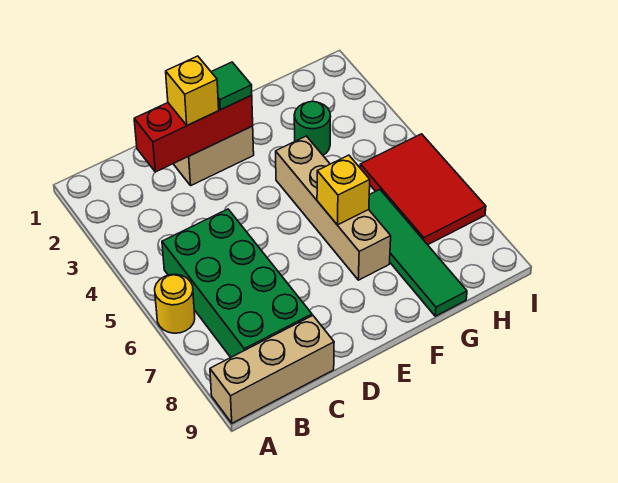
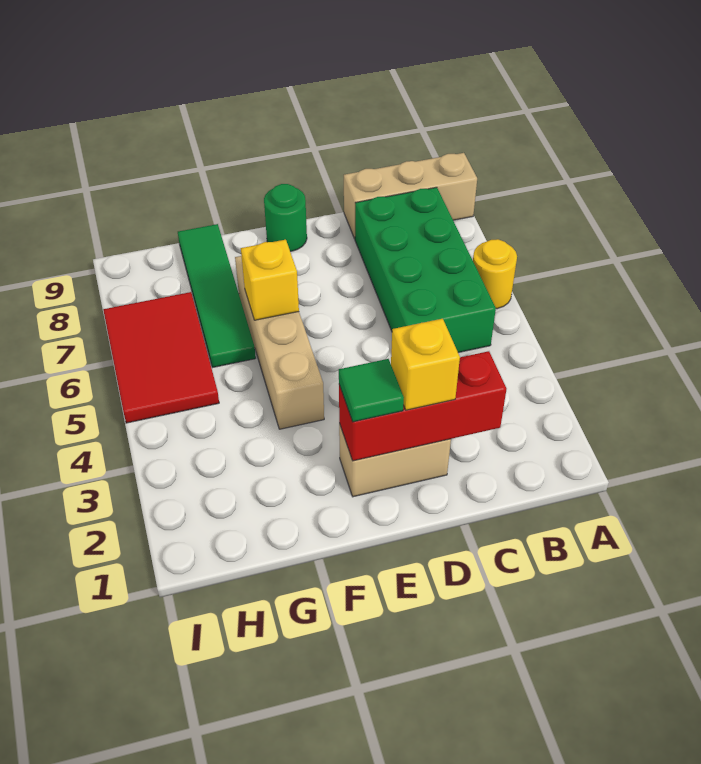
green 1x1 round brick [294,101,331,155] -> green 1x1 round brick moved to [264,184,307,252]

